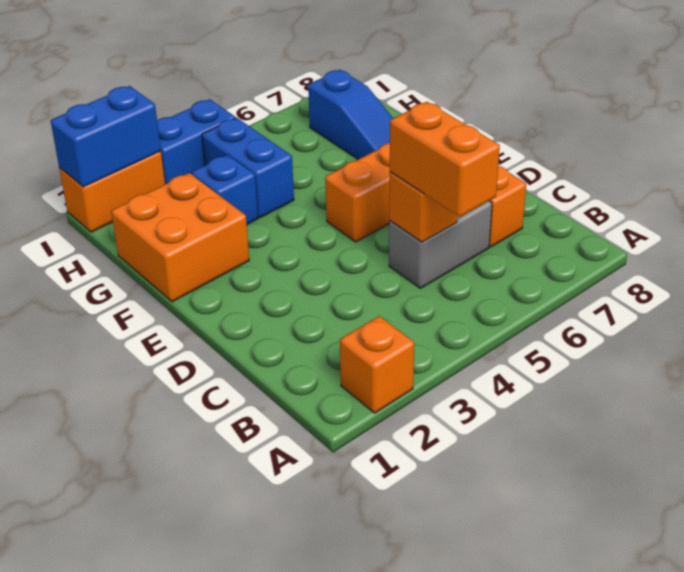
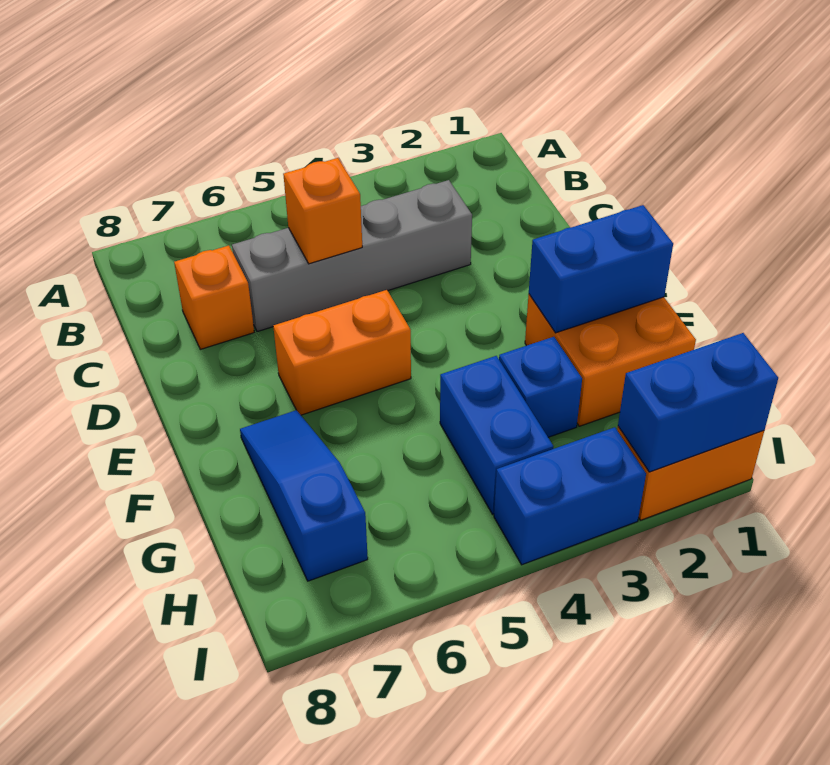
orange 1x1 brick [340,316,414,413] -> none
orange 1x2 brick [390,102,500,217] -> none
grey 1x2 brick [389,201,492,288] -> grey 1x4 brick [232,180,472,332]
none -> blue 1x2 brick [529,205,673,333]

